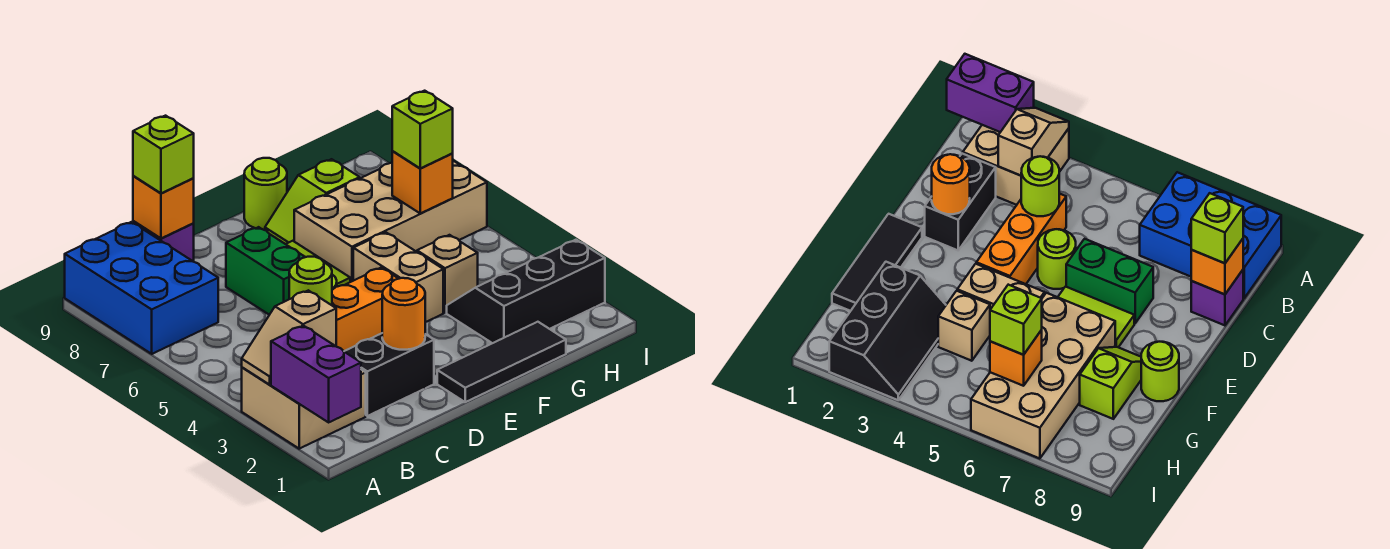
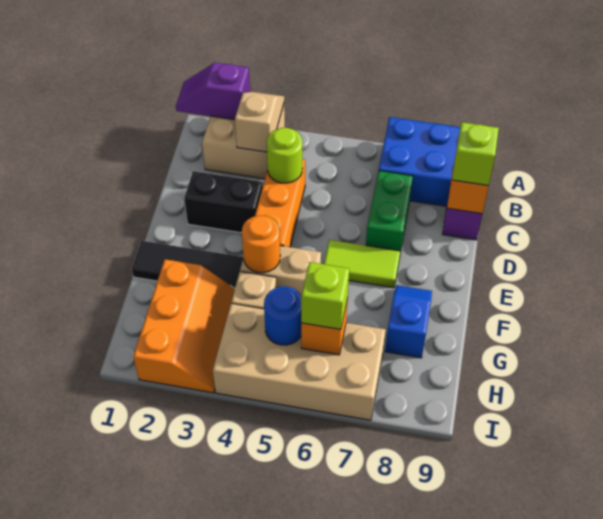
purple 1x2 brick [271,326,361,422] -> purple 1x2 slope [176,63,250,120]
black 1x2 brick [344,333,434,416] -> black 1x2 brick turned to [184,171,263,233]
orange 1x1 round brick [382,278,425,350] -> orange 1x1 round brick moved to [242,216,280,273]
lime 1x1 round brick [1038,229,1076,289] -> none
green 1x2 brick [226,227,305,315] -> green 1x2 brick turned to [366,171,413,253]
black 1x3 tile [437,322,566,402] -> black 1x3 tile turned to [132,241,244,288]
tan 2x4 brick [294,161,487,282] -> tan 2x4 brick turned to [213,304,386,420]
lime 1x2 slope [265,159,360,244] -> blue 1x2 slope [385,285,432,358]
lime 1x1 round brick [244,158,287,230] -> none
black 2x3 slope [447,240,605,343] -> orange 2x3 slope [133,259,235,393]
none -> blue 1x1 round brick [264,287,301,345]

